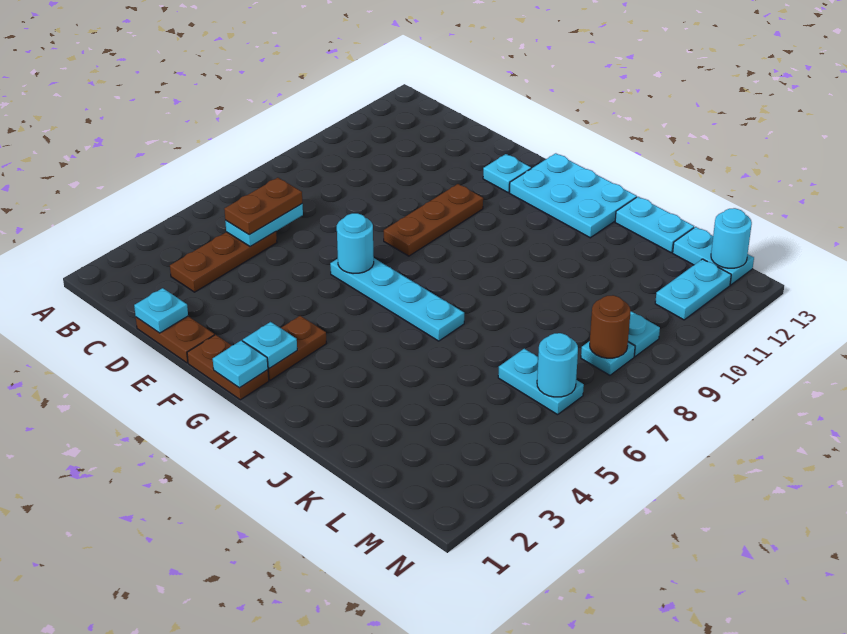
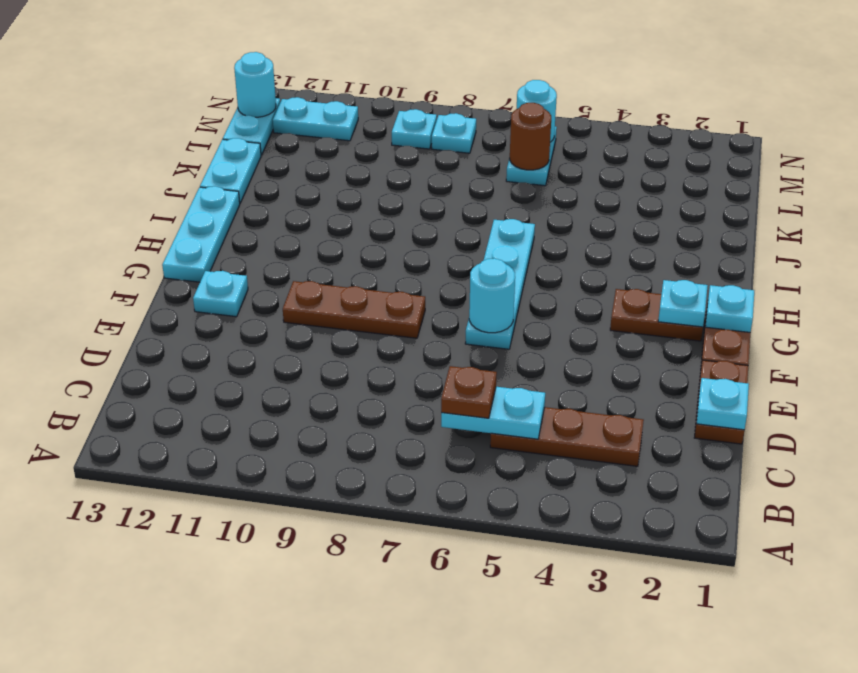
brown 1x2 plate [224,178,302,235] -> brown 1x1 plate [441,366,497,418]
cyan 2x3 plate [510,153,637,238] -> cyan 1x3 plate [162,186,240,282]
brown 1x1 round brick [590,295,631,358] -> brown 1x1 round brick moved to [510,103,551,170]

